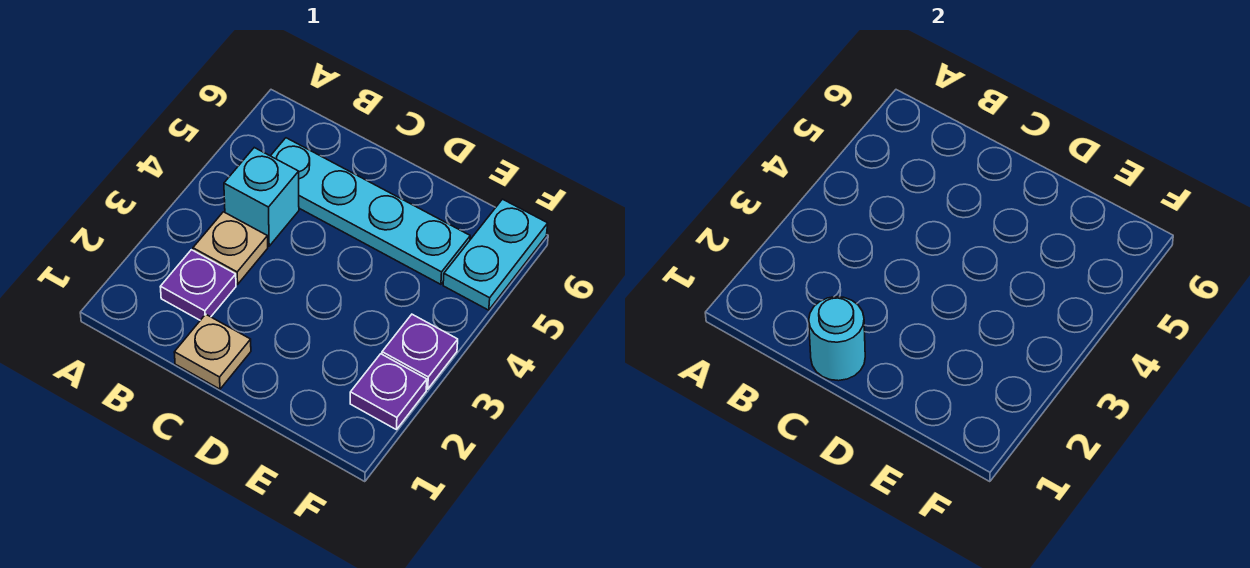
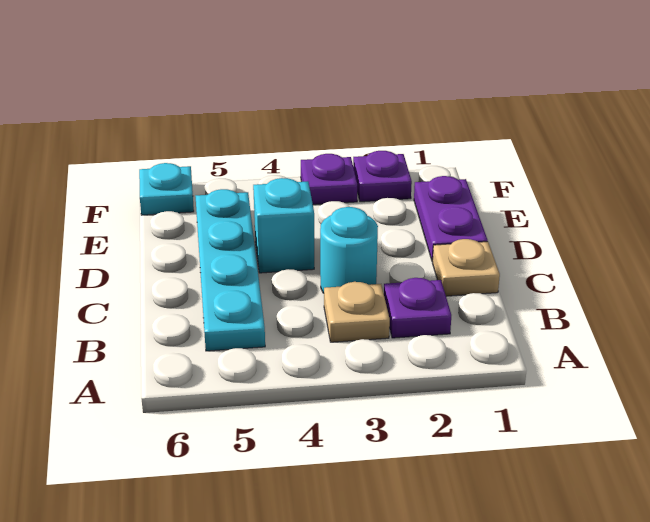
cyan 1x1 brick [224,148,299,246] -> cyan 1x1 brick moved to [253,178,314,273]
cyan 1x1 round brick [809,297,865,381] -> cyan 1x1 round brick moved to [320,207,378,293]
none -> purple 1x2 plate [414,176,488,262]
cyan 1x2 plate [443,199,548,310] -> cyan 1x1 plate [139,163,194,215]

